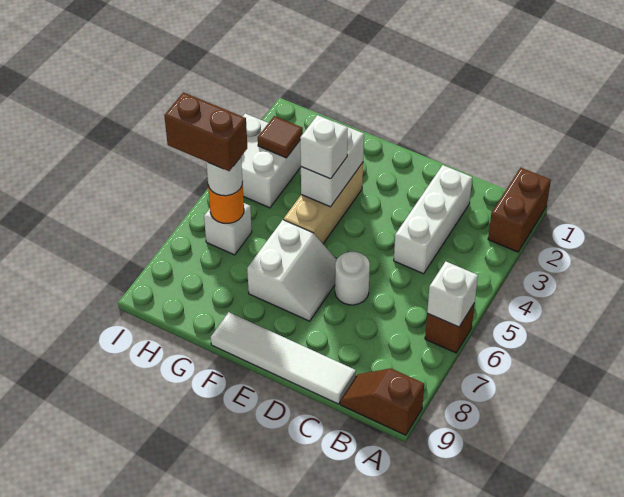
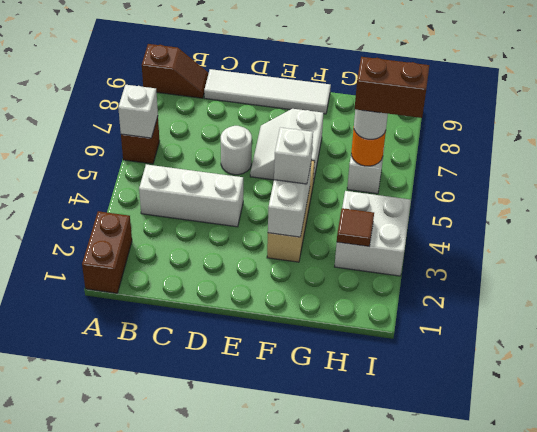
white 1x3 brick [394,165,472,274] -> white 1x3 brick turned to [139,164,243,227]

